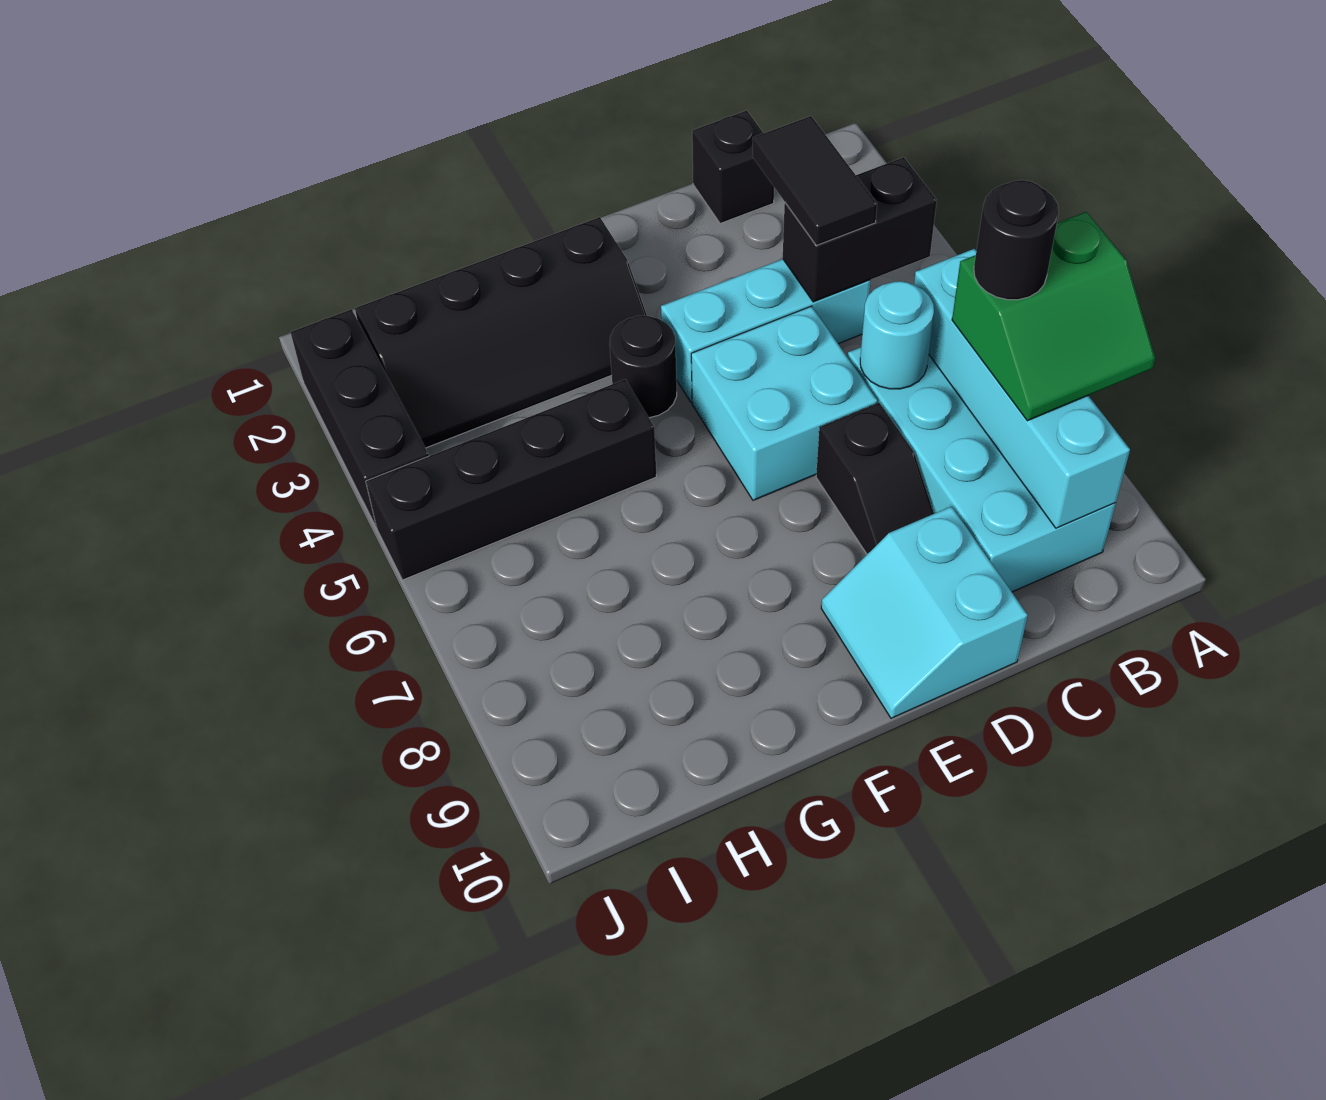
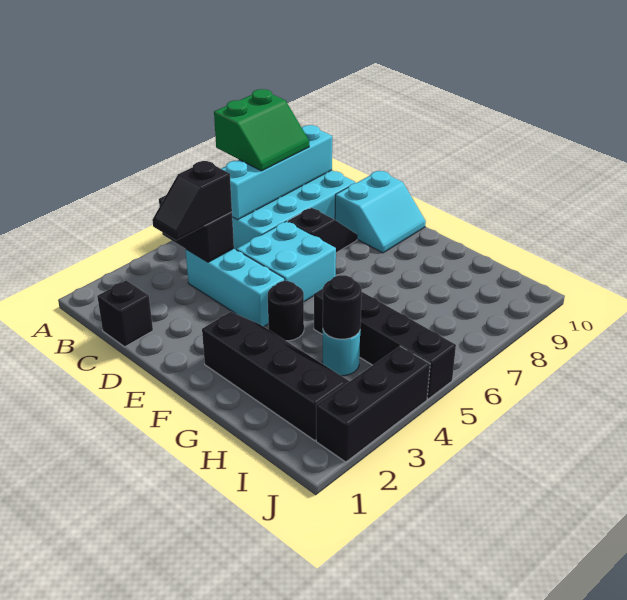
green 2x2 slope [952,212,1155,421] -> green 2x2 slope turned to [214,89,309,171]
black 1x1 round brick [974,180,1059,300] -> black 1x1 round brick moved to [323,275,362,339]
black 1x2 tile [752,116,877,245] -> black 1x2 slope [152,161,232,240]
cyan 1x1 round brick [860,281,934,389] -> cyan 1x1 round brick moved to [323,331,360,376]

